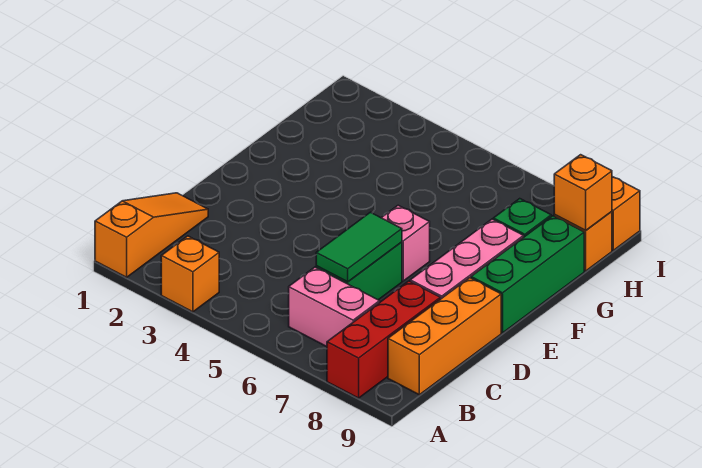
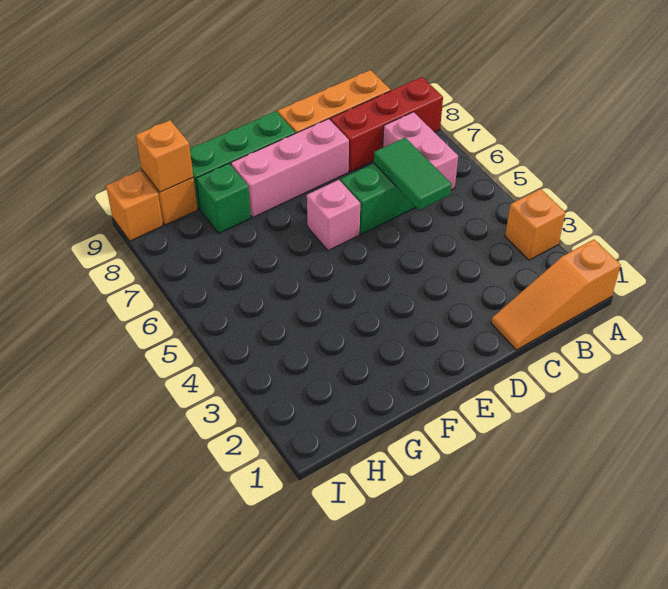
green 1x2 tile [316,212,402,282] -> green 1x2 tile turned to [374,138,452,210]

